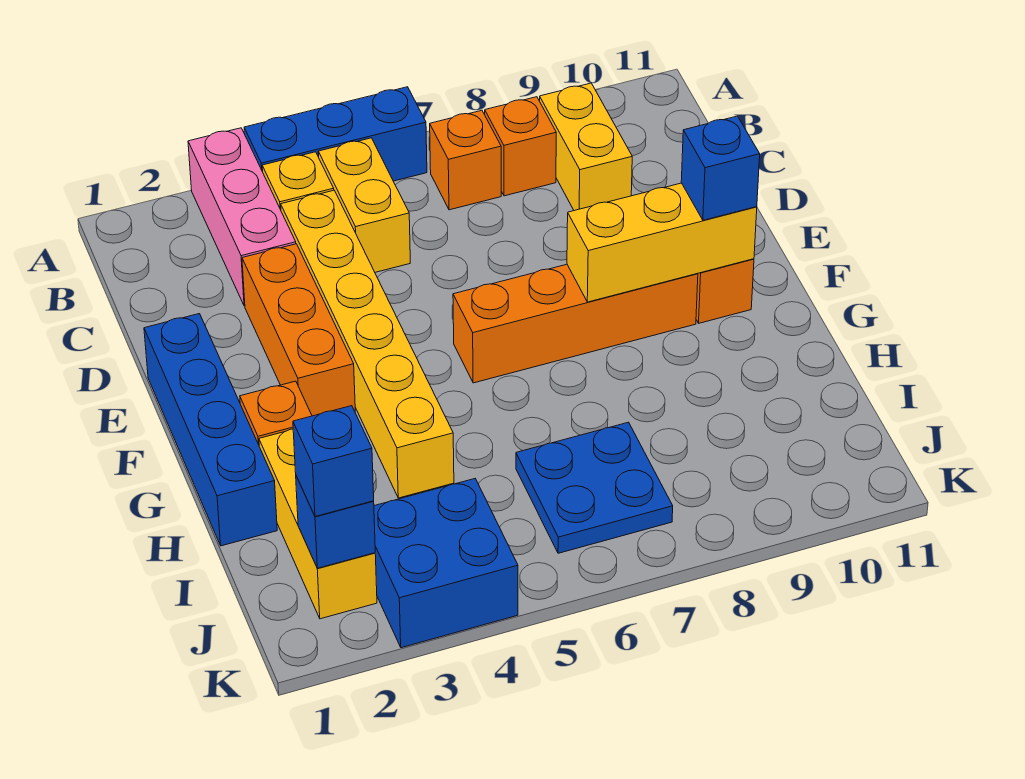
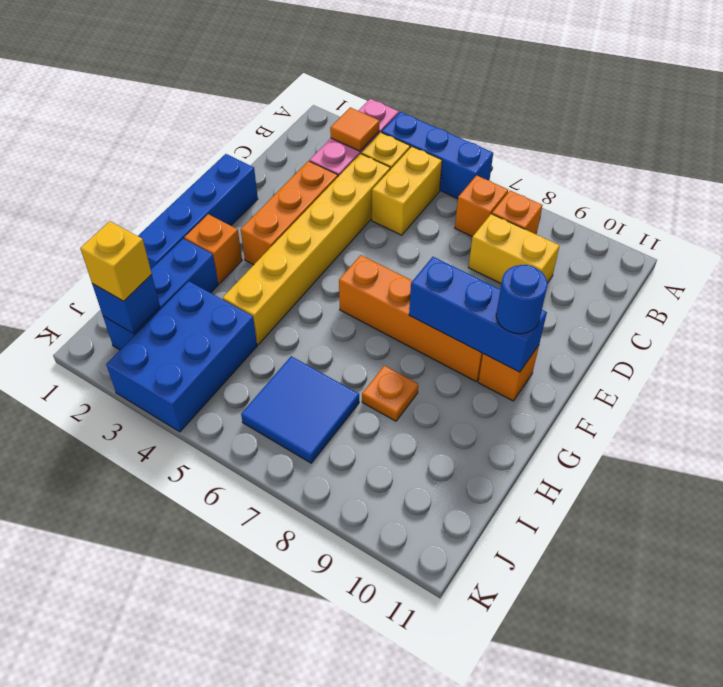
none -> orange 1x1 tile [330,107,379,151]
yellow 1x2 brick [540,83,632,211] -> yellow 1x2 brick turned to [469,214,560,283]
yellow 1x3 brick [567,183,757,302] -> blue 1x3 brick [409,257,547,372]
blue 1x1 brick [681,116,760,220] -> blue 1x1 round brick [496,265,547,334]
yellow 1x3 brick [259,429,377,619] -> blue 1x3 brick [103,239,218,350]
none -> orange 1x1 plate [362,366,418,421]
blue 2x2 plate [516,422,673,553] -> blue 2x2 tile [241,356,359,463]
blue 1x1 brick [293,406,374,517] -> yellow 1x1 brick [80,221,152,301]
blue 2x2 brick [374,479,518,648] -> blue 2x3 brick [106,281,257,432]

